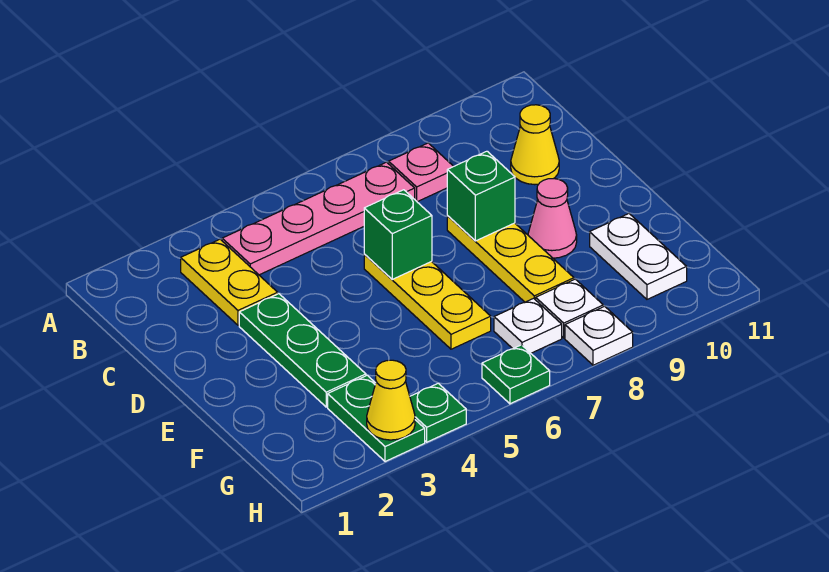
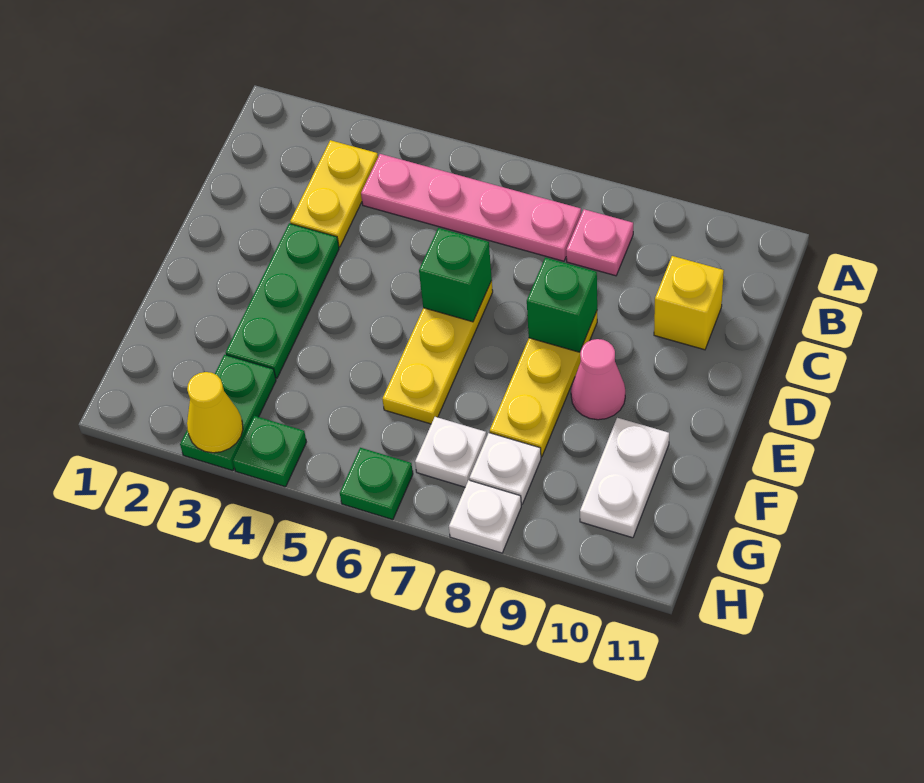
yellow 1x1 cone [511,105,559,185] -> yellow 1x1 brick [654,256,724,350]

